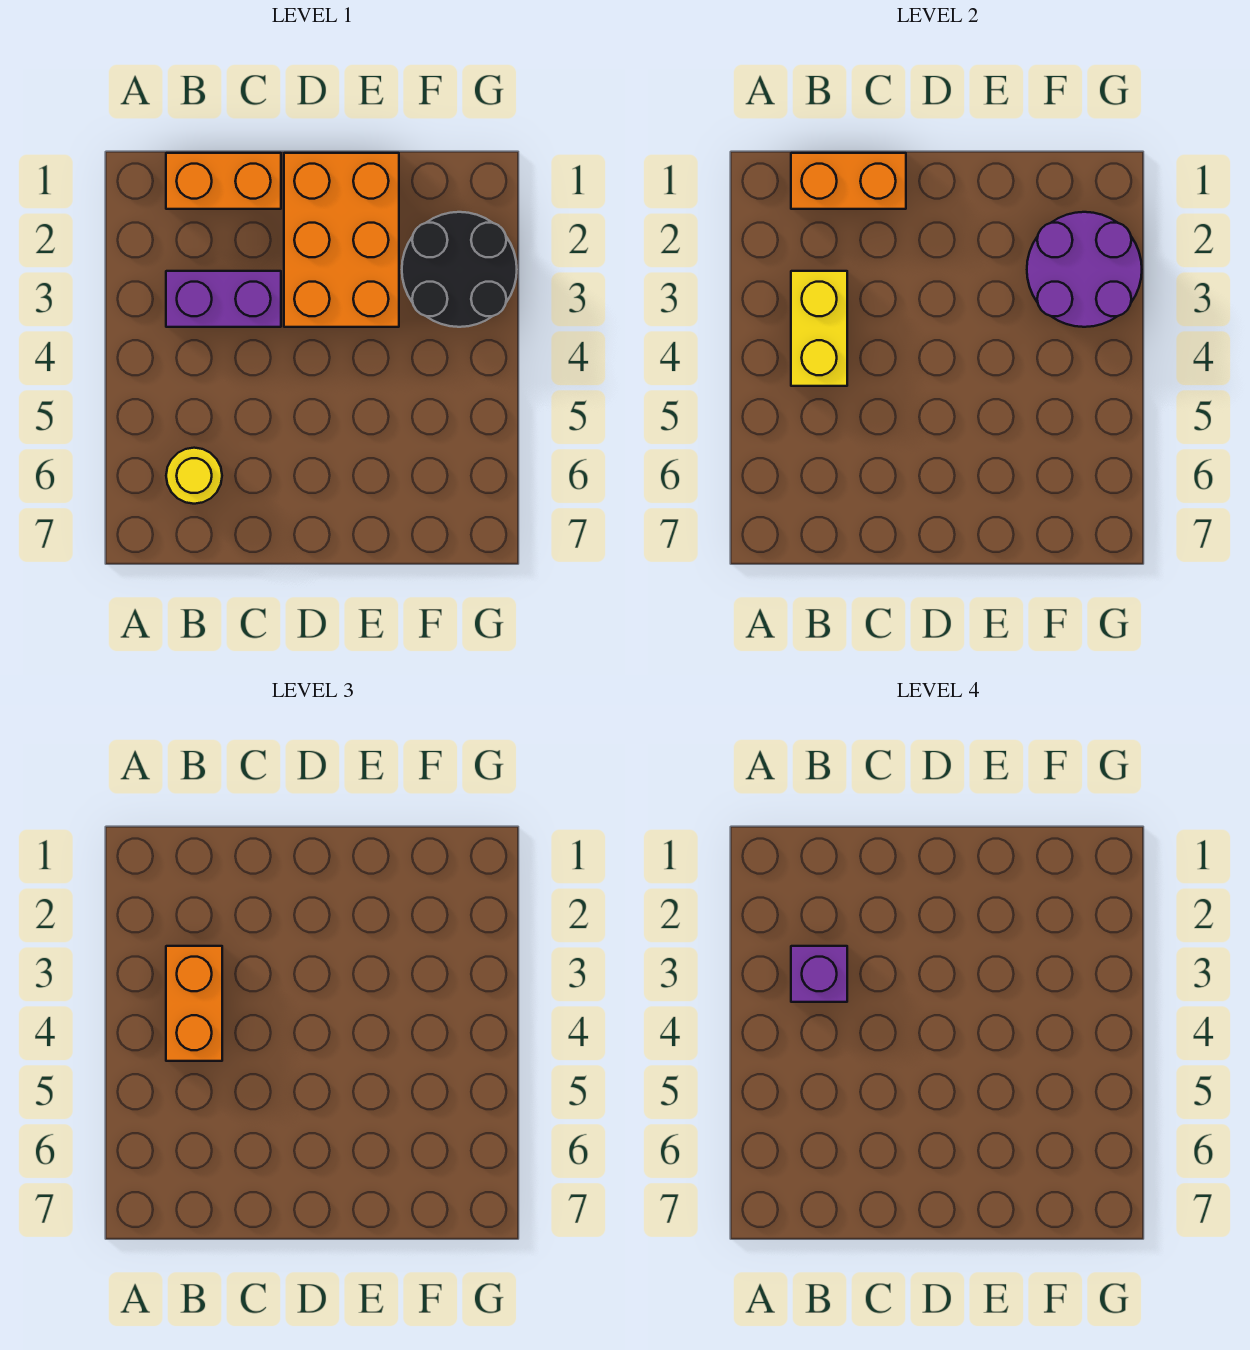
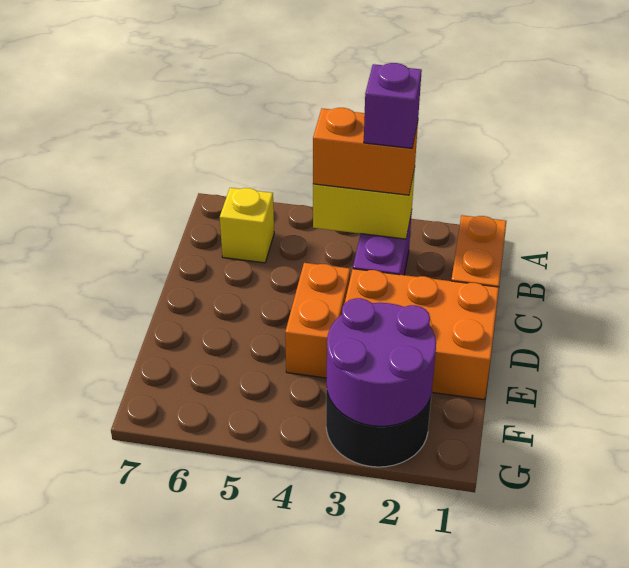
orange 1x2 brick [791,153,906,209] -> orange 1x2 brick moved to [285,263,350,378]
yellow 1x1 round brick [166,448,222,504] -> yellow 1x1 brick [220,188,274,263]

